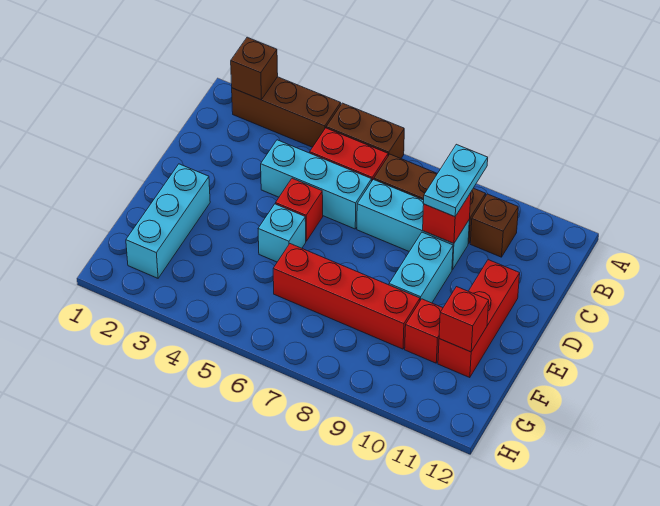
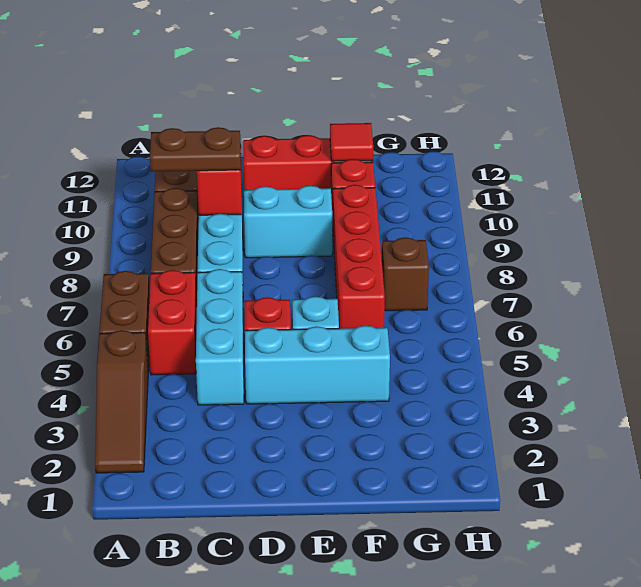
brown 1x3 brick [232,77,341,147] -> brown 1x3 slope [95,330,148,473]
brown 1x1 brick [231,37,278,100] -> brown 1x1 brick moved to [382,237,429,311]
cyan 1x2 plate [424,144,488,217] -> brown 1x2 plate [150,127,241,172]
cyan 1x3 brick [126,164,210,278] -> cyan 1x3 brick moved to [245,326,390,404]
red 1x1 brick [439,287,489,352] -> red 1x1 tile [330,123,373,161]

